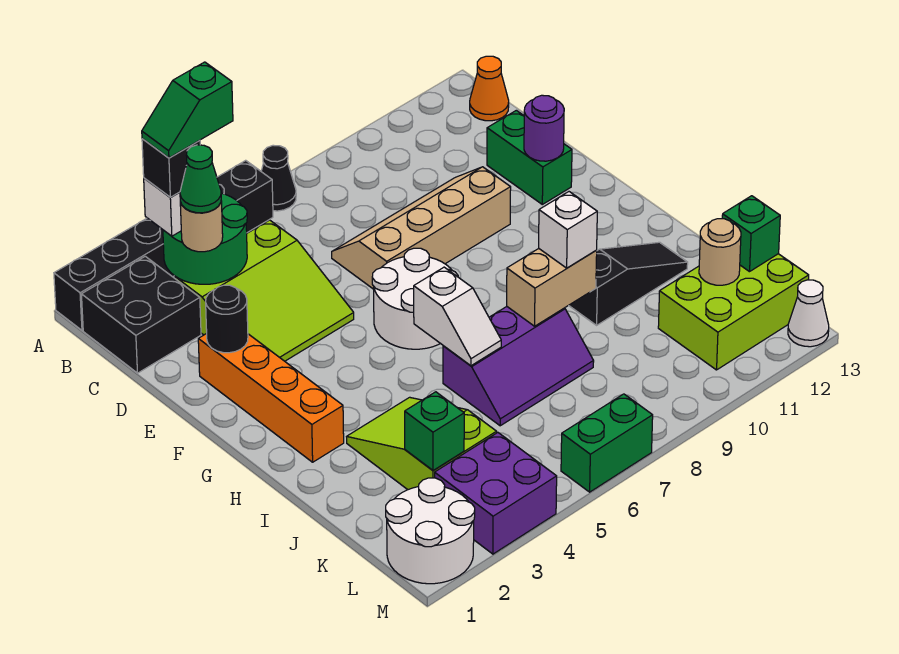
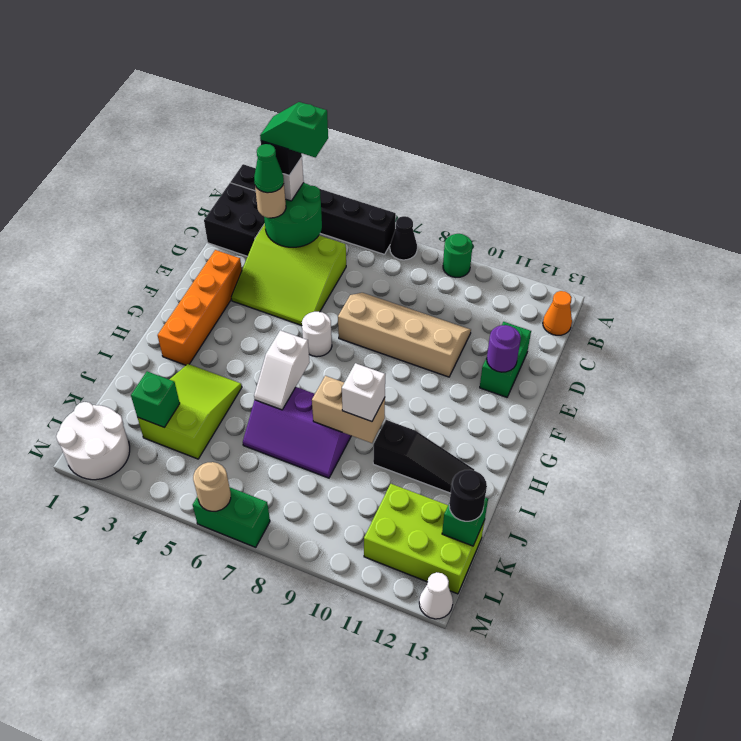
none -> green 1x1 round brick [443,234,473,277]
black 1x1 round brick [206,285,248,353] -> black 1x1 round brick moved to [449,470,487,521]
white 2x2 round brick [372,248,458,349] -> white 1x1 round brick [302,312,332,357]
tan 1x1 round brick [699,219,741,285] -> tan 1x1 round brick moved to [193,462,231,511]
purple 2x2 brick [435,433,557,554] -> none

